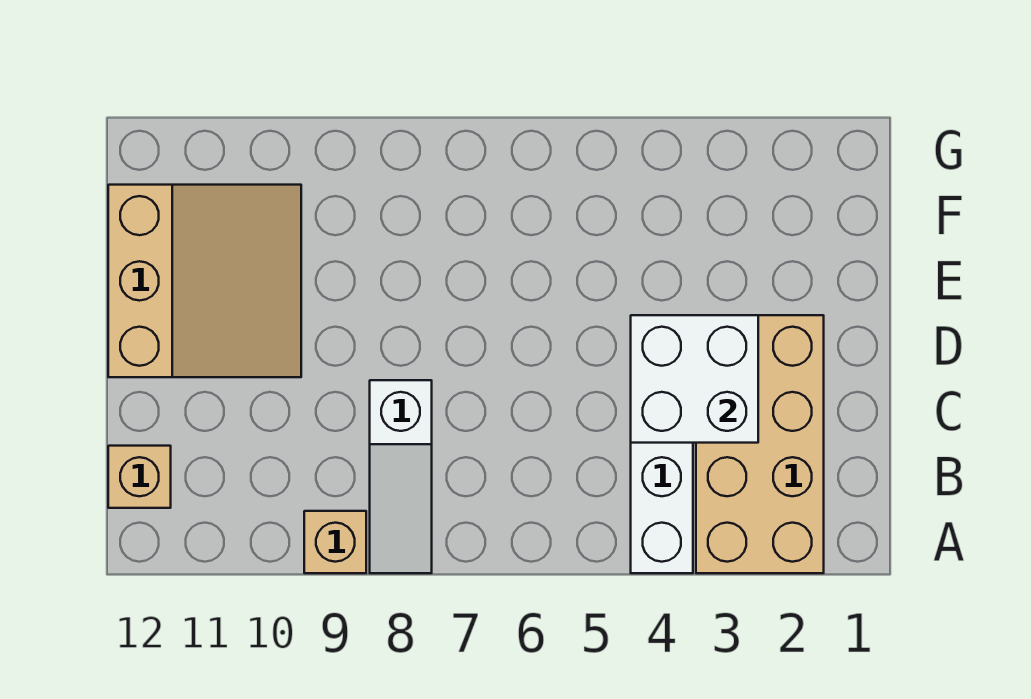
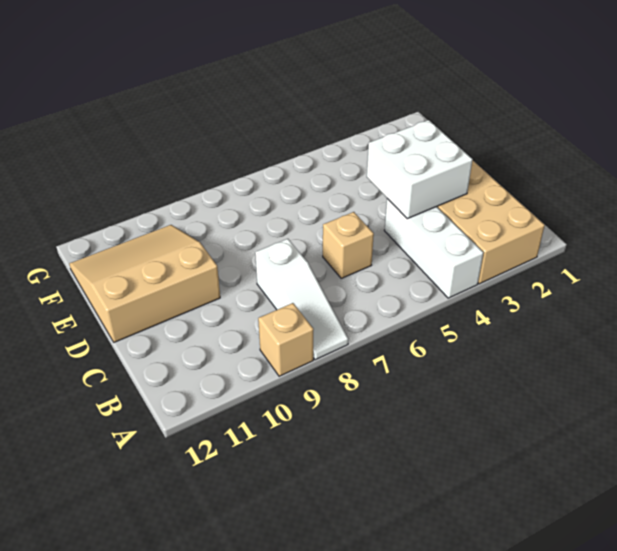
tan 1x1 brick [108,446,171,508] -> tan 1x1 brick moved to [323,212,374,278]
tan 3x3 slope [108,185,301,377] -> tan 3x3 slope turned to [69,225,220,342]

